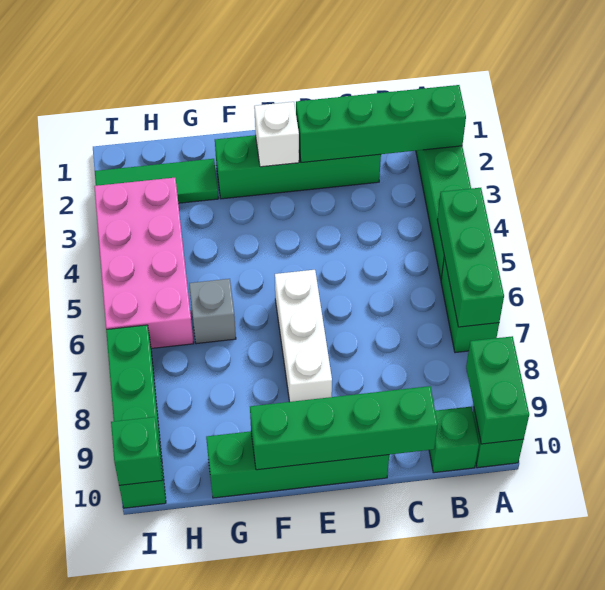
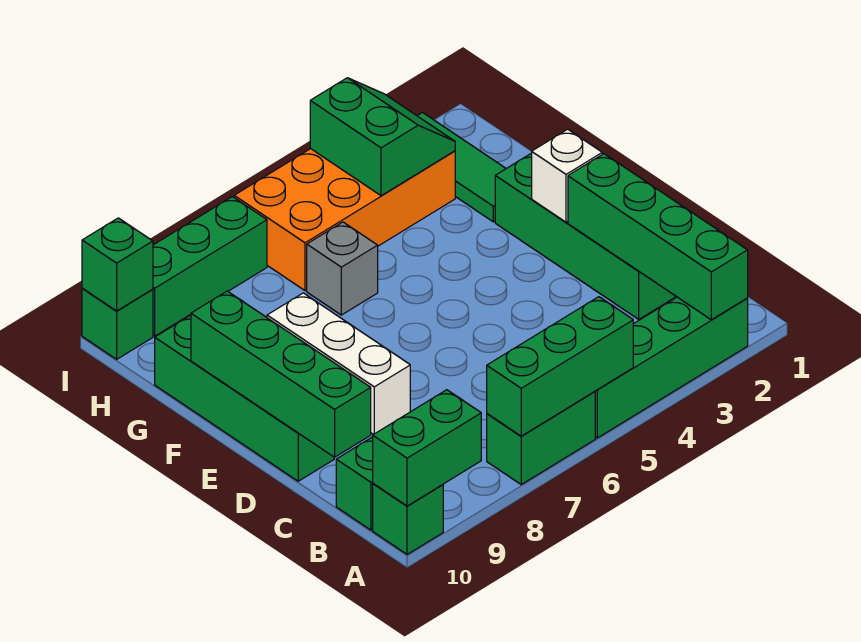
white 1x3 brick [275,270,332,402] -> white 1x3 brick turned to [267,293,410,434]
pink 2x4 brick [94,178,194,348] -> orange 2x4 brick [234,149,455,291]
none -> green 2x2 slope [310,78,455,196]

